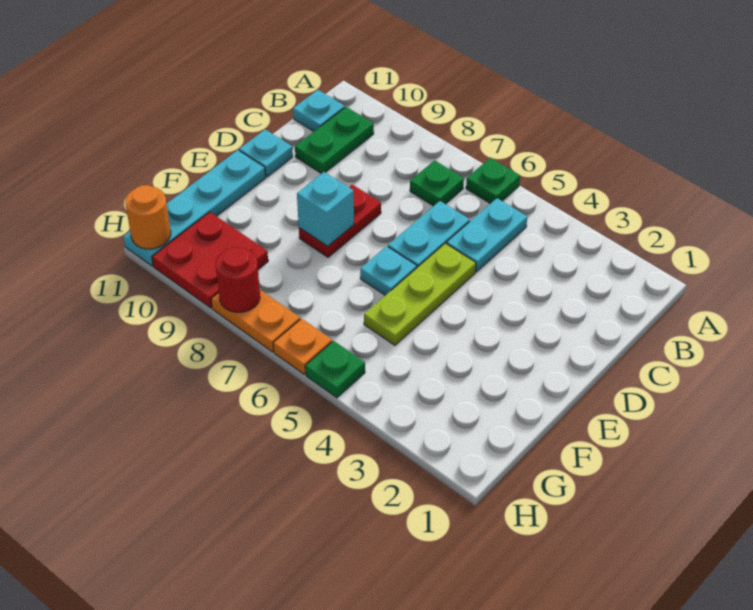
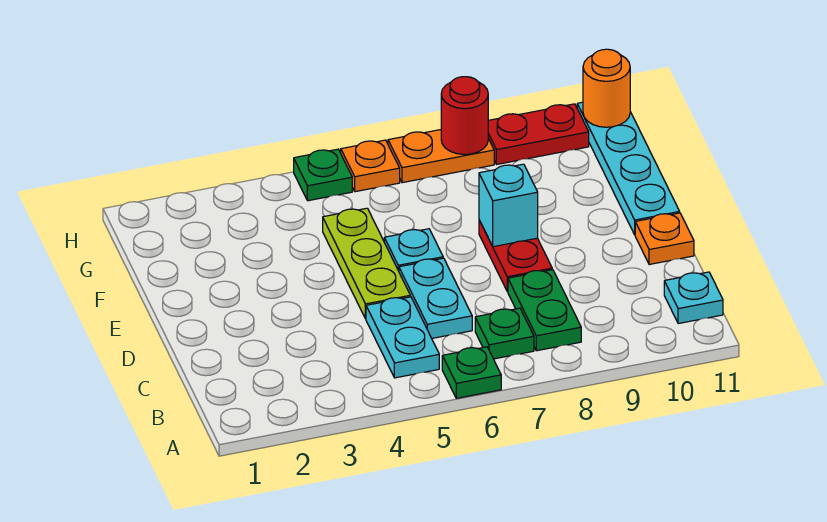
green 1x2 plate [295,107,374,174] -> green 1x2 plate moved to [508,270,581,351]
cyan 1x1 plate [239,129,293,177] -> orange 1x1 plate [635,213,694,265]
red 2x2 plate [152,212,268,308] -> red 1x2 plate [488,104,589,164]

